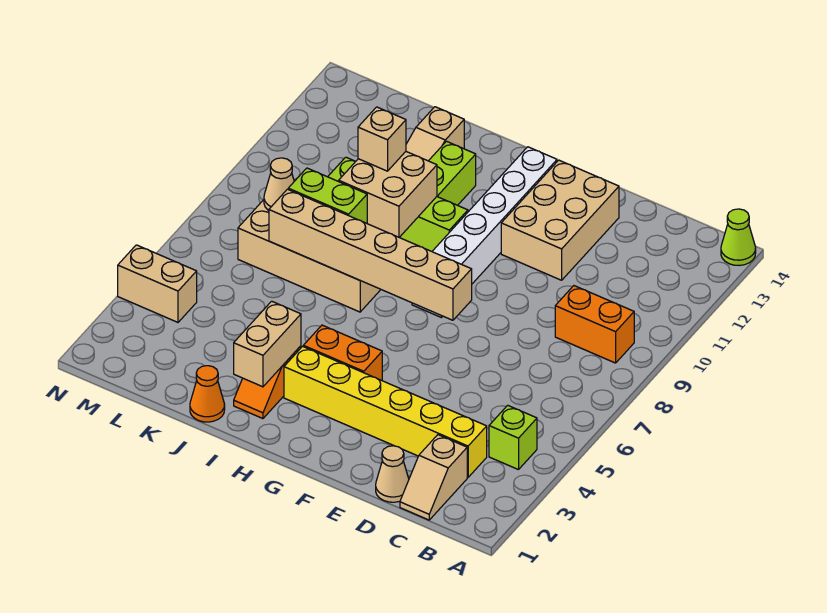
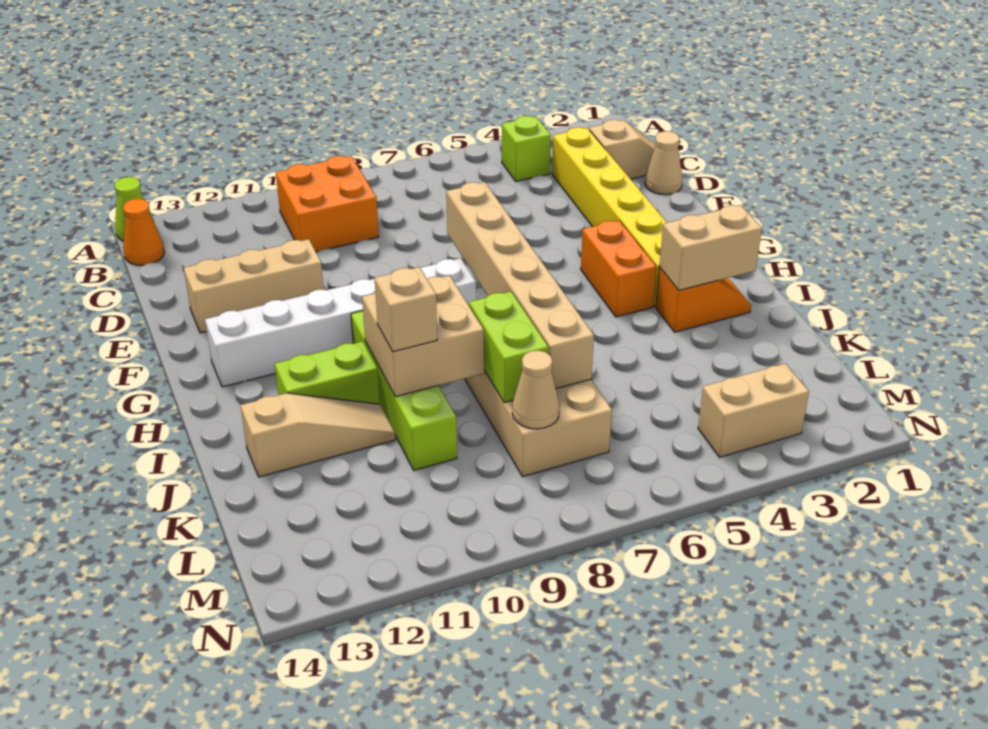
orange 1x2 brick [555,286,634,363] -> orange 2x2 brick [276,156,379,252]
tan 2x3 brick [501,160,619,280] -> tan 1x3 brick [184,239,324,333]
orange 1x1 cone [190,366,225,422] -> orange 1x1 cone moved to [123,199,164,265]
tan 1x2 brick [118,245,197,322] -> tan 1x2 brick turned to [698,363,809,457]

